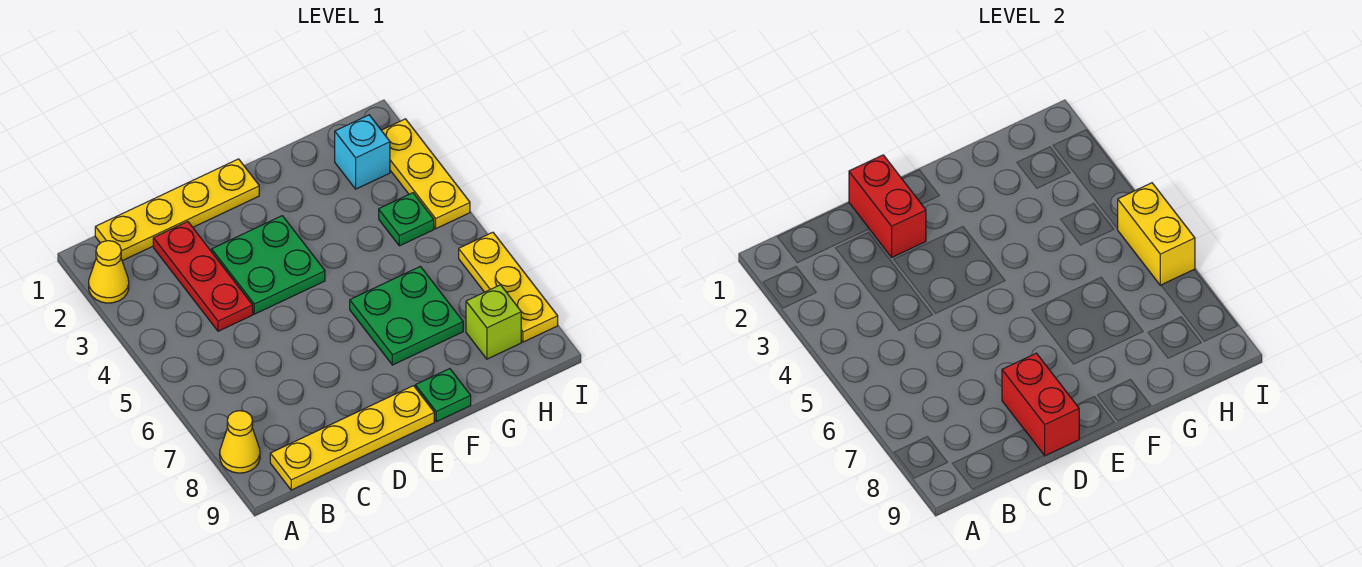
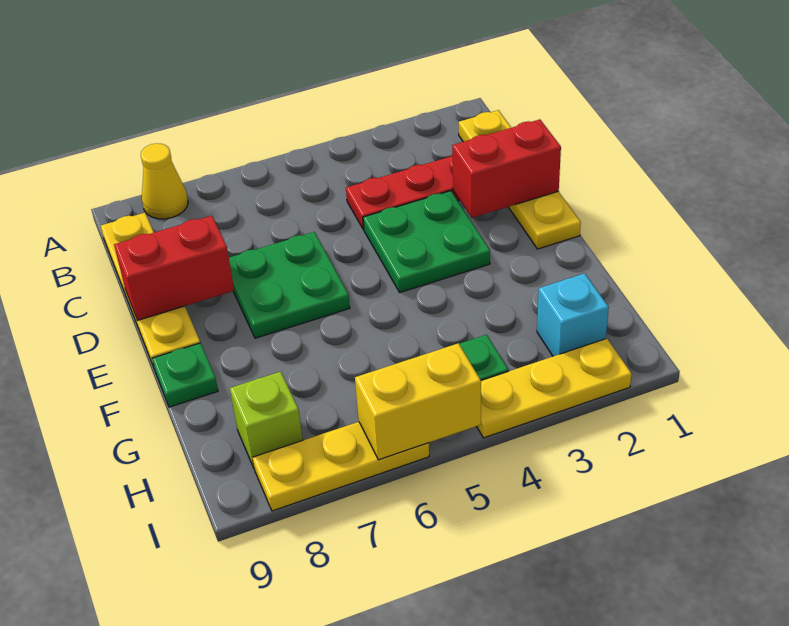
yellow 1x1 cone [89,241,129,303] -> none
green 2x2 plate [350,266,463,365] -> green 2x2 plate moved to [229,232,350,338]

